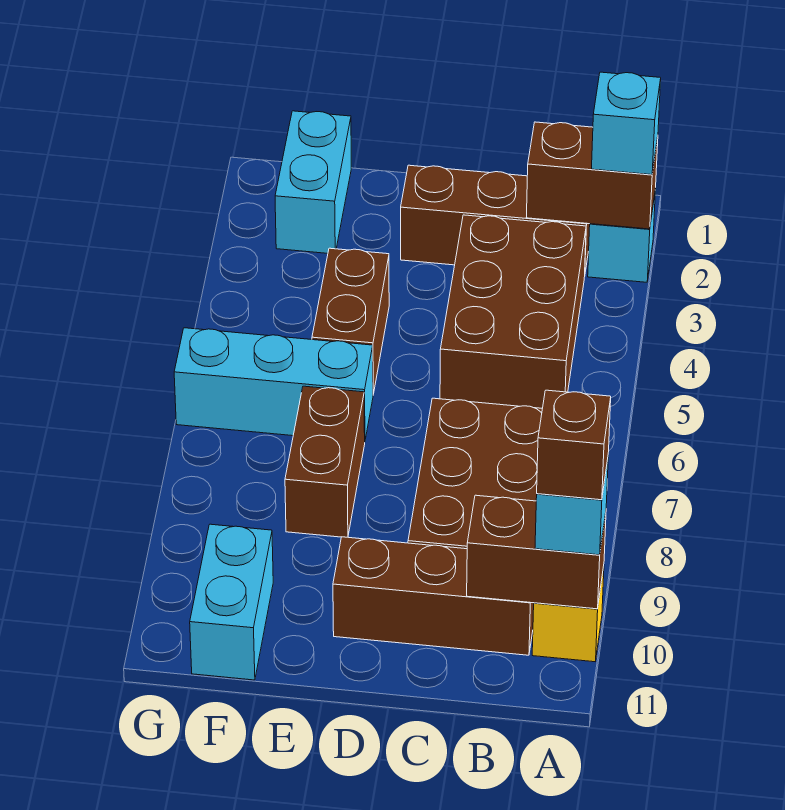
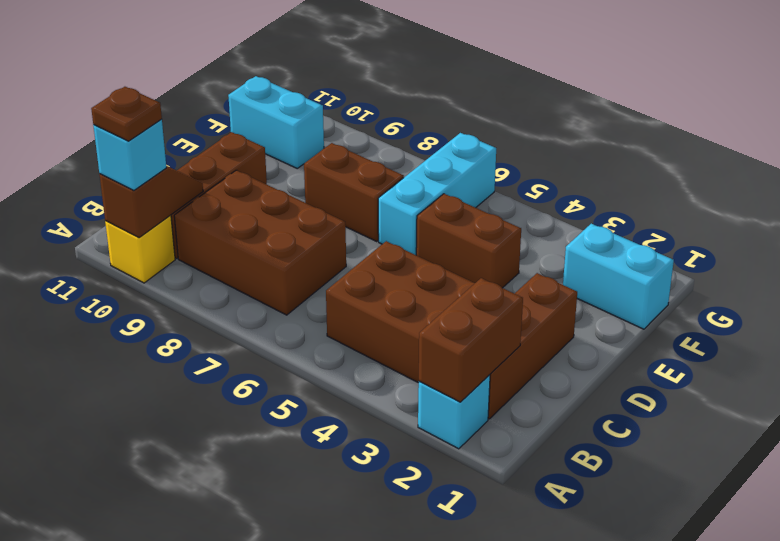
cyan 1x1 brick [592,72,661,175] -> none
brown 1x2 brick [467,495,606,609] -> brown 1x2 slope [99,166,203,238]
brown 1x1 brick [537,390,611,500] -> brown 1x1 plate [91,87,162,141]

